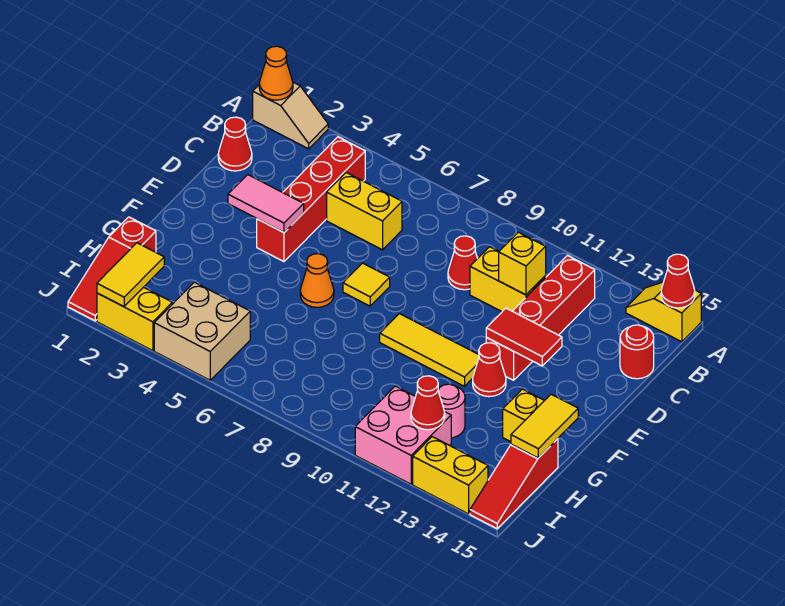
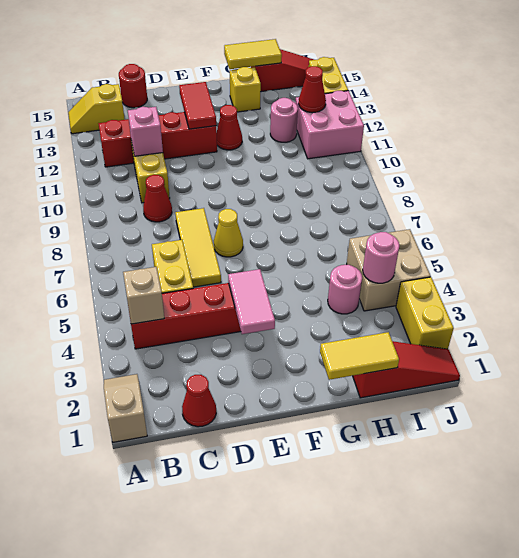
orange 1x1 cone [259,46,293,100] -> none
yellow 1x2 slope [626,282,701,342] -> yellow 1x2 slope turned to [68,84,125,134]
red 1x1 cone [661,254,695,308] -> none
none -> tan 1x1 brick [123,267,164,324]
yellow 1x1 brick [499,232,546,295] -> pink 1x1 brick [128,107,163,156]
yellow 1x1 tile [343,263,390,306] -> yellow 1x1 cone [214,209,243,257]
orange 1x1 cone [300,254,334,307] -> none
yellow 1x3 tile [380,314,479,386] -> yellow 1x3 tile moved to [175,208,221,287]
none -> pink 1x1 round brick [328,265,362,314]
yellow 1x2 tile [97,243,164,307] -> yellow 1x2 tile moved to [320,332,399,380]
none -> pink 1x1 round brick [363,232,399,283]

